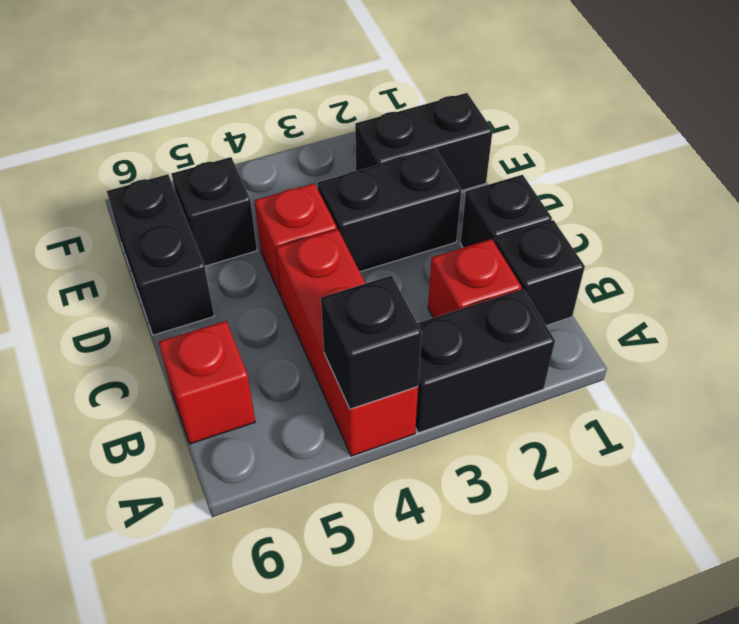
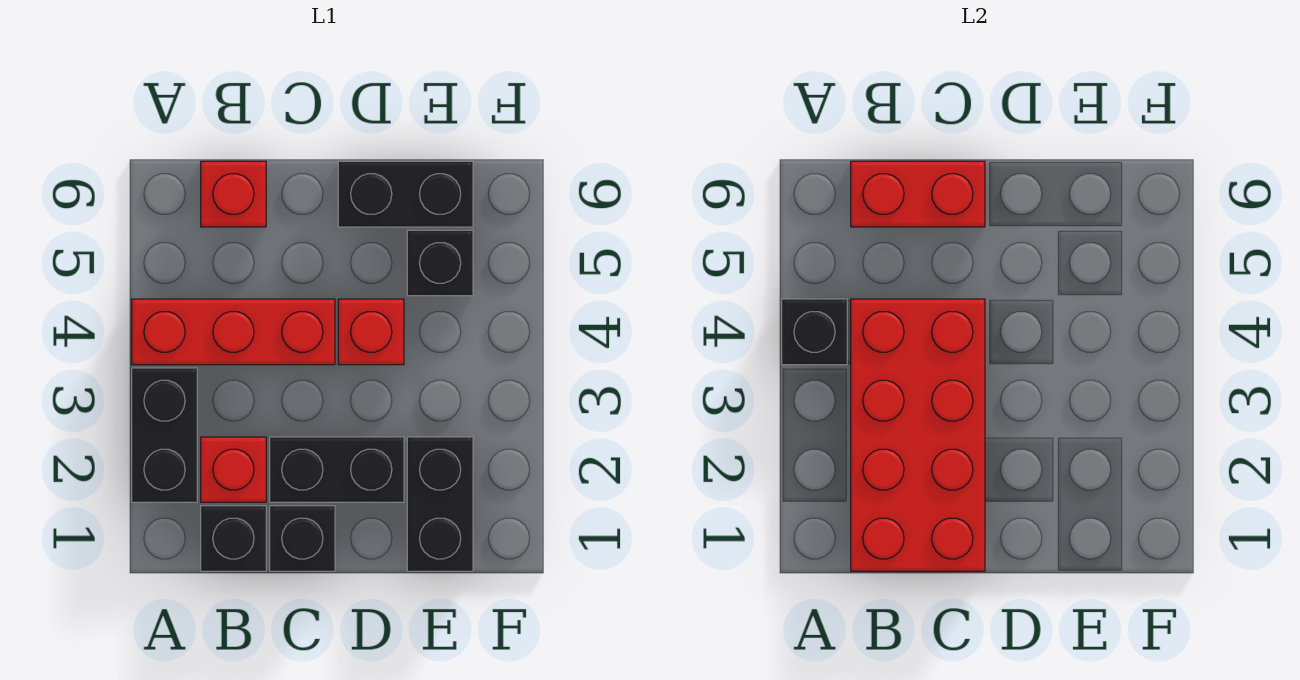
none -> red 2x4 brick [851,299,985,571]
none -> red 1x2 brick [851,161,985,227]
black 1x2 brick [318,149,462,272] -> black 1x2 brick turned to [270,437,404,502]

